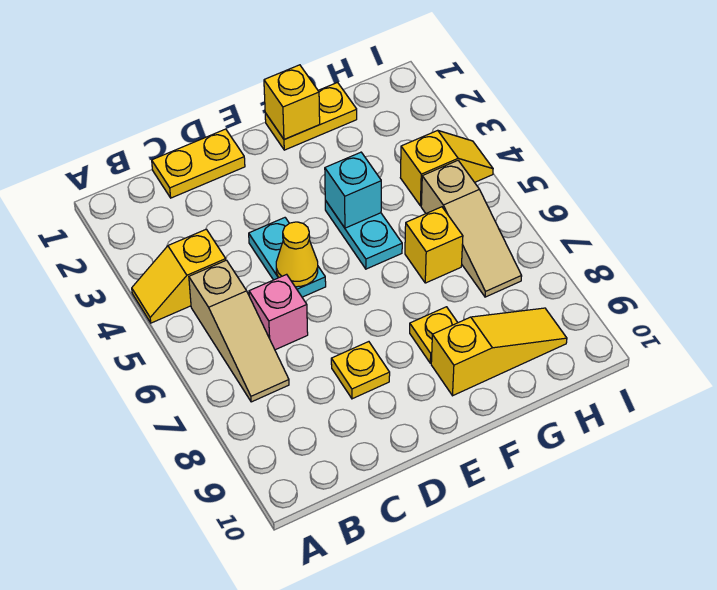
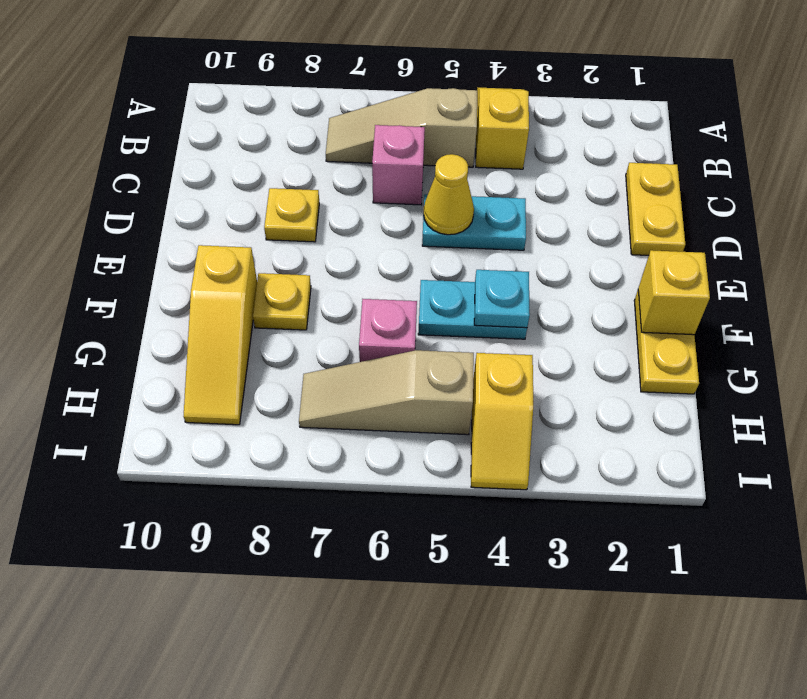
cyan 1x1 brick [325,152,381,228] -> cyan 1x1 plate [474,270,530,328]
yellow 1x1 brick [405,207,463,283] -> pink 1x1 brick [359,299,417,362]

